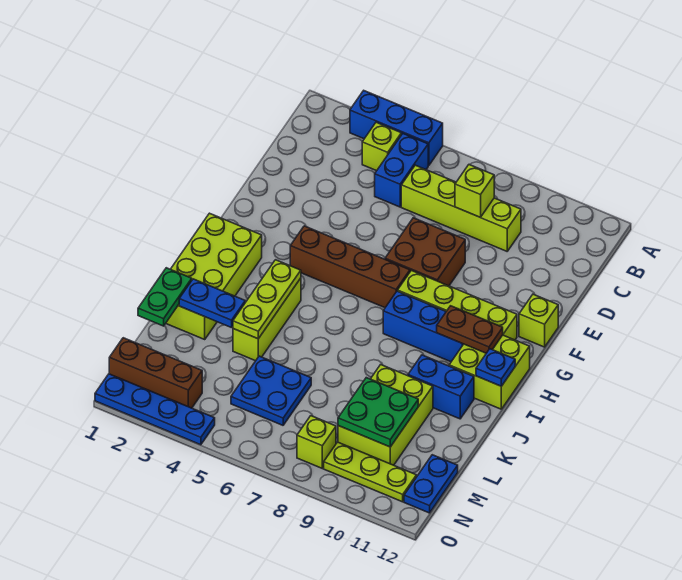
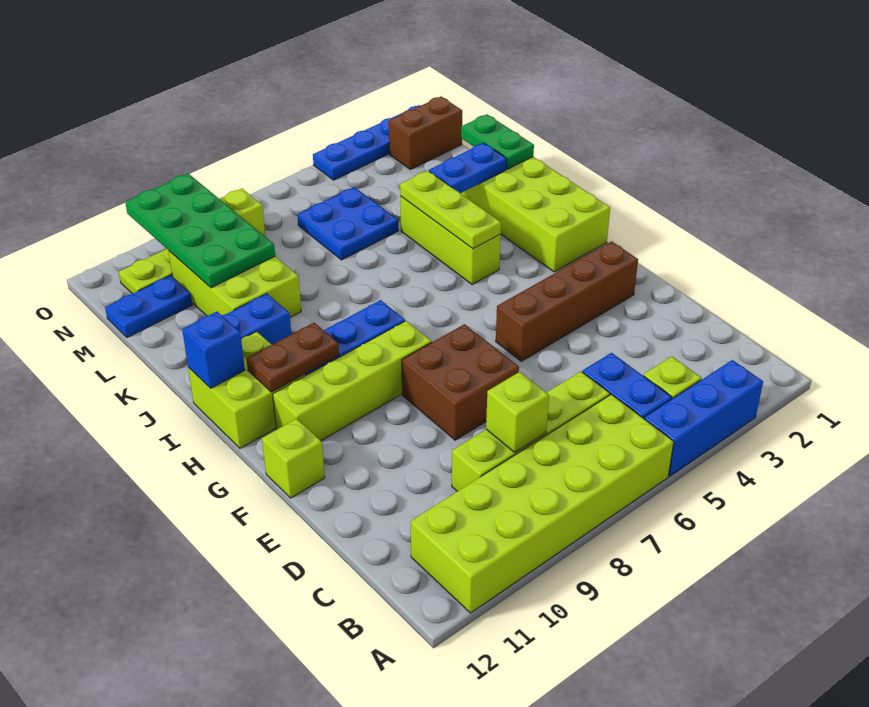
none -> lime 2x6 brick [411,394,674,613]
brown 1x4 brick [290,226,410,308] -> brown 1x4 brick moved to [496,241,638,361]
blue 1x1 plate [476,349,515,386] -> blue 1x1 brick [182,312,245,388]
green 2x2 plate [338,378,418,447] -> green 2x4 plate [125,174,275,288]
blue 1x2 plate [404,455,458,513] -> blue 1x2 plate turned to [105,276,192,338]
brown 1x3 brick [109,338,202,408] -> brown 1x2 brick [389,97,462,169]

